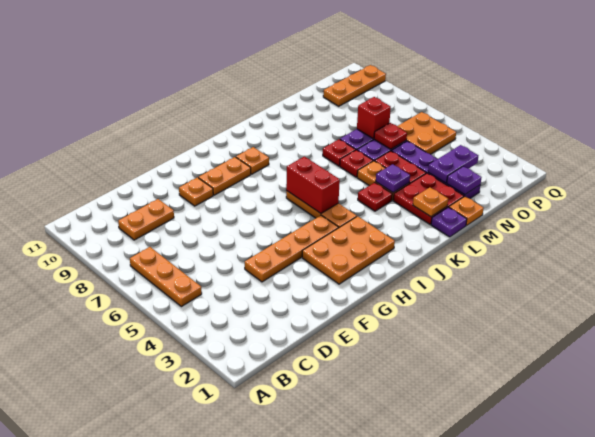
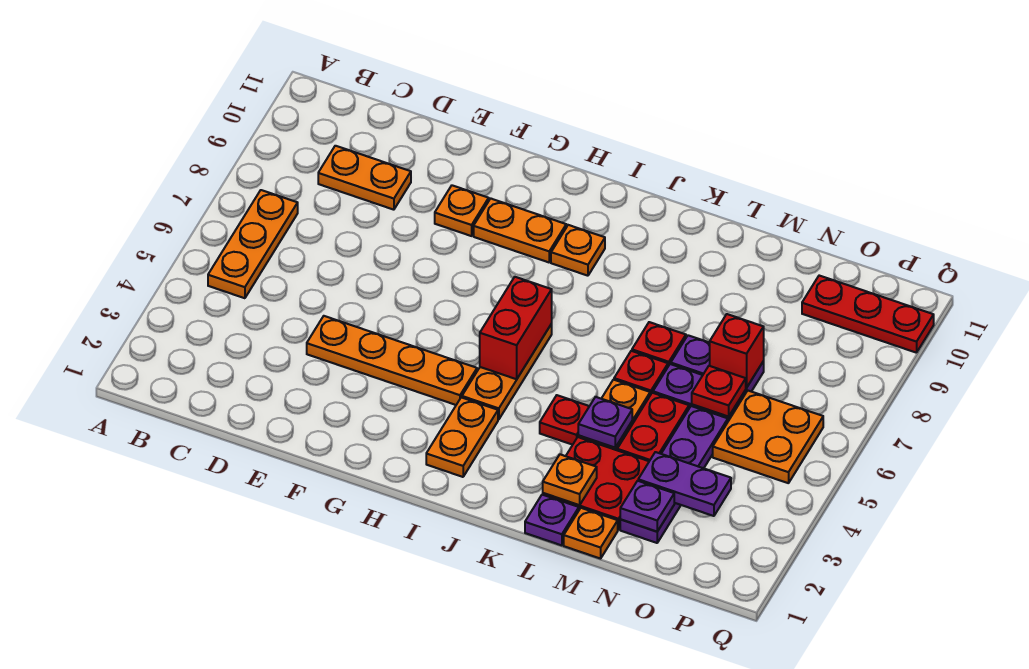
orange 2x3 plate [302,216,395,284] -> orange 1x2 plate [426,397,498,477]
orange 1x3 plate [323,65,386,106] -> red 1x3 plate [802,276,934,353]

